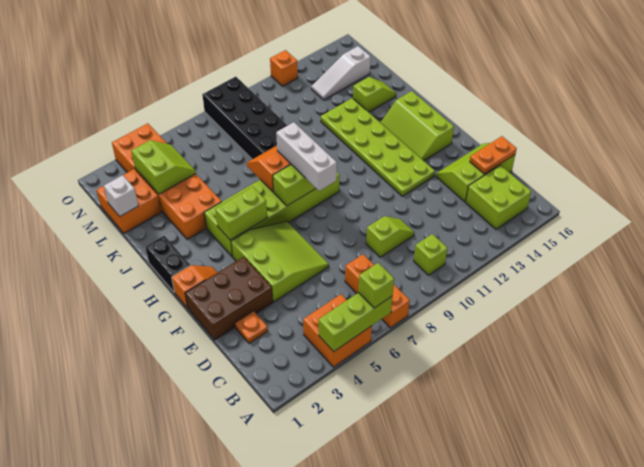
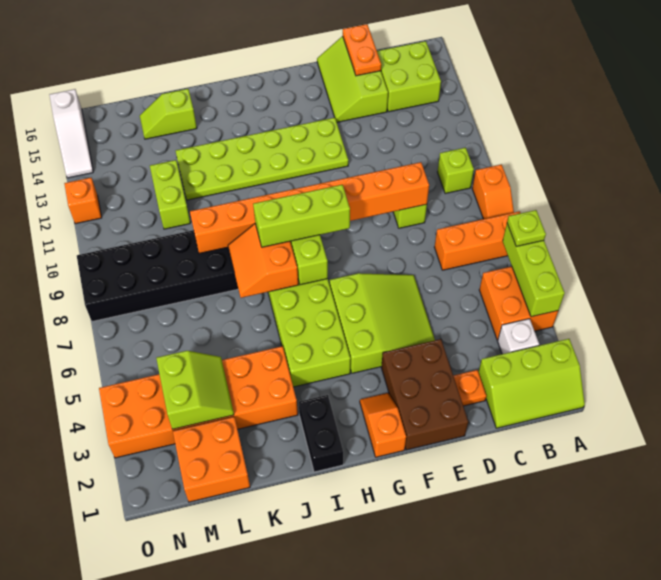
lime 1x1 brick [358,263,394,308] -> lime 1x1 plate [507,210,546,246]
none -> orange 1x2 slope [472,165,514,219]
none -> orange 1x8 brick [190,162,429,253]
lime 3x3 slope [231,221,329,302] -> lime 3x3 slope turned to [330,273,435,373]
white 1x3 brick [276,122,337,191] -> lime 1x3 brick [253,185,350,247]
lime 2x3 slope [380,91,454,161] -> lime 2x3 slope moved to [478,339,585,428]
black 1x2 brick [146,236,190,292] -> black 1x2 brick turned to [299,395,343,472]
lime 1x2 brick [215,187,267,240] -> lime 1x2 brick moved to [150,160,190,229]
lime 1x2 slope [353,77,396,112] -> lime 1x2 slope turned to [140,89,197,139]
white 1x1 brick [104,175,138,216] -> white 1x1 brick moved to [498,319,539,354]
lime 2x2 slope [131,140,196,194] -> lime 2x2 slope turned to [156,351,234,429]
white 1x3 slope [311,46,371,100] -> white 1x3 slope moved to [49,89,93,178]

